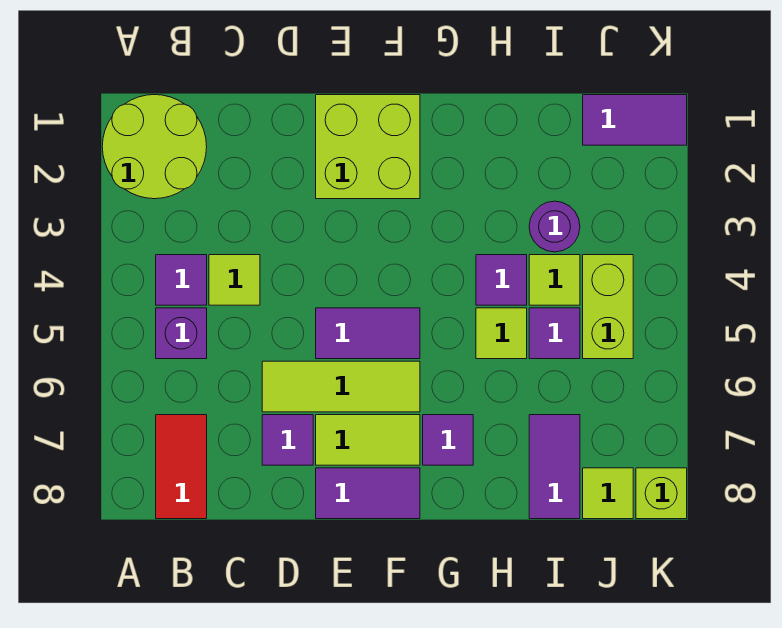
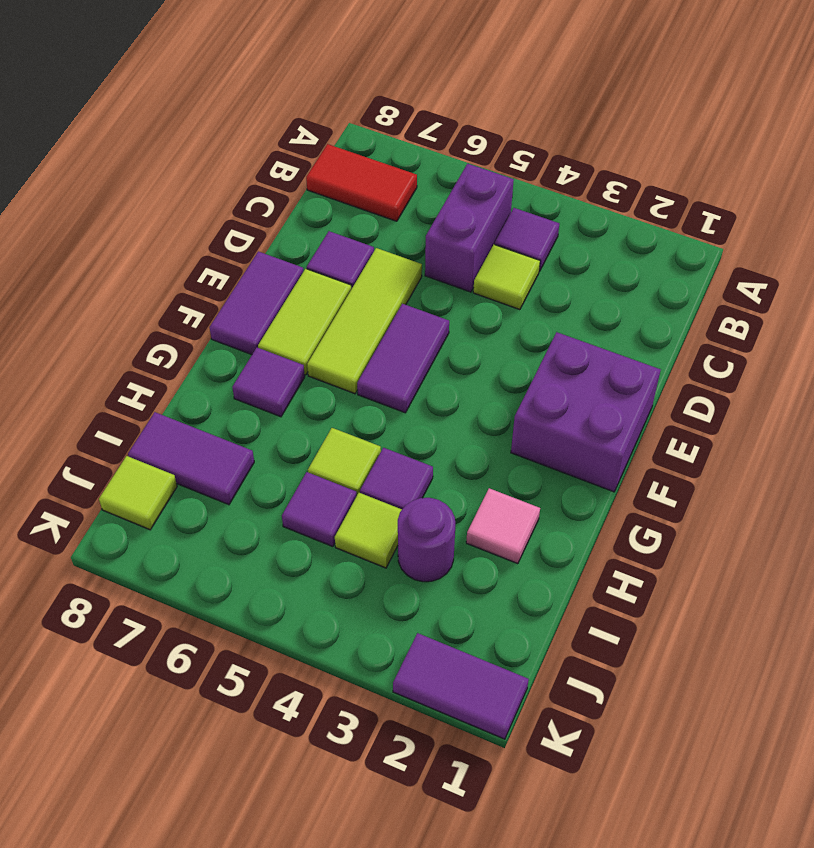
lime 2x2 round brick [102,95,207,199] -> none
purple 1x1 brick [156,308,207,359] -> purple 1x2 brick [425,164,514,292]
lime 2x2 brick [316,95,420,199] -> purple 2x2 brick [511,332,661,492]
none -> pink 1x1 tile [466,488,540,564]
purple 1x2 tile [583,95,687,145] -> purple 1x2 tile turned to [393,633,529,739]
lime 1x2 brick [583,255,633,359] -> none
lime 1x1 brick [636,468,687,519] -> none

